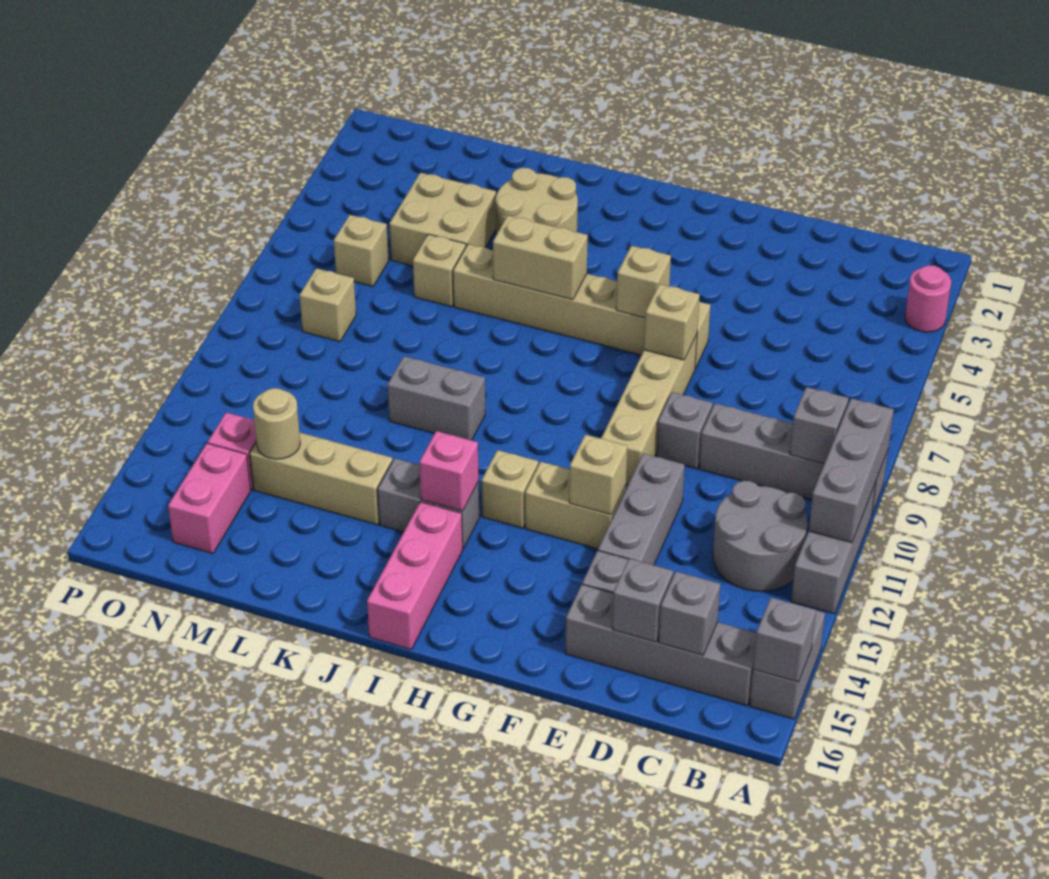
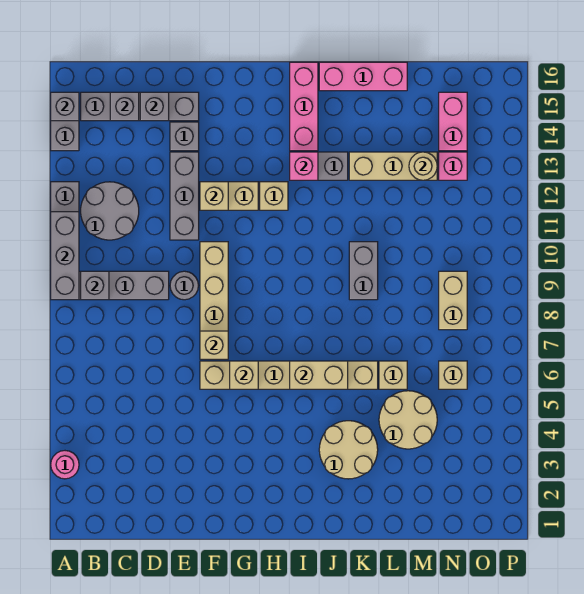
grey 1x1 brick [656,392,713,469] -> grey 1x1 round brick [170,271,198,300]
grey 1x2 brick [388,356,485,440] -> grey 1x2 brick turned to [349,242,378,300]
none -> pink 1x3 brick [319,62,407,91]
tan 2x2 brick [389,173,496,266] -> tan 2x2 round brick [379,391,437,449]
tan 1x1 brick [300,268,356,342] -> tan 1x2 brick [439,271,467,330]

